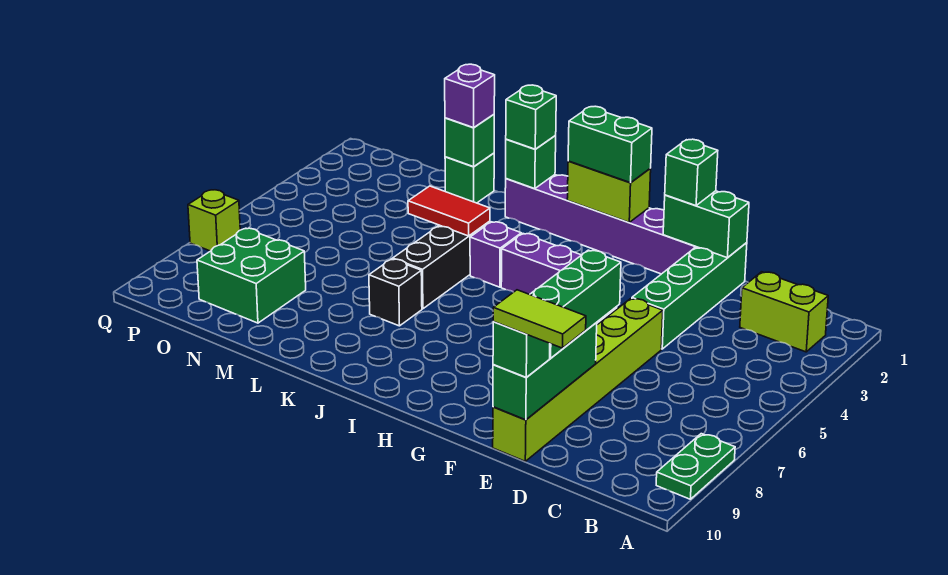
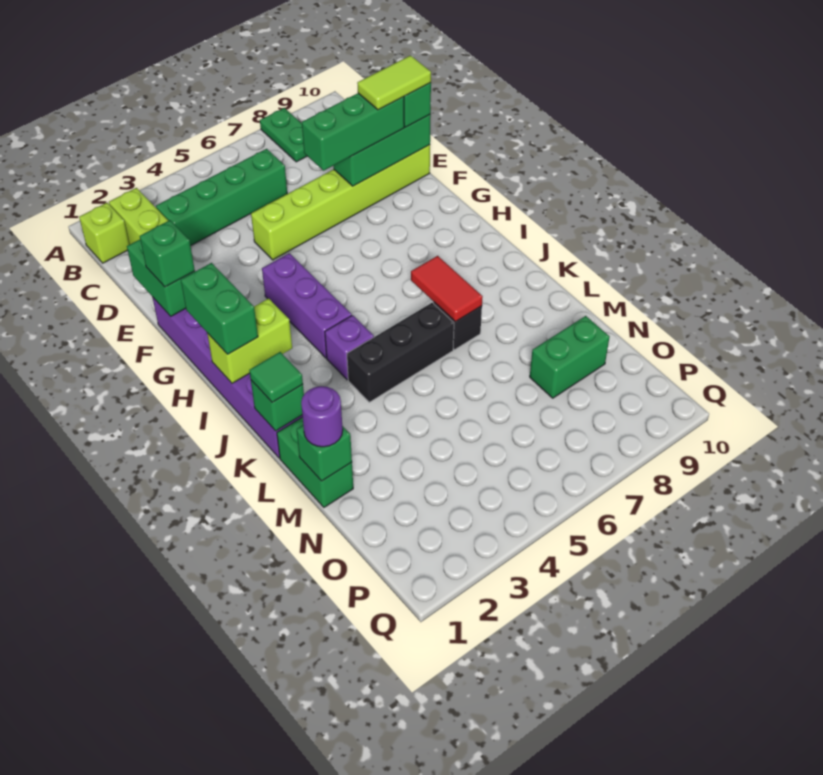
green 1x2 plate [656,434,735,499] -> green 1x2 plate turned to [260,108,307,162]
lime 1x2 tile [493,290,586,348] -> lime 1x2 tile turned to [357,55,431,110]
green 1x4 brick [632,243,747,349] -> green 1x4 brick moved to [156,149,287,246]
lime 1x2 brick [567,161,651,222] -> lime 1x2 brick turned to [207,298,292,383]
green 1x1 brick [506,85,556,149] -> green 1x1 tile [249,352,303,402]
red 1x2 tile [408,186,490,236] -> red 1x2 tile moved to [411,256,483,322]
green 1x1 brick [445,153,494,203] -> green 1x2 brick [277,417,353,507]
purple 1x1 brick [445,64,495,128] -> purple 1x1 round brick [301,386,343,447]
green 2x2 brick [197,228,306,323] -> green 1x2 brick [530,316,609,398]
lime 1x1 brick [188,190,240,251] -> lime 1x1 brick moved to [79,203,130,263]

